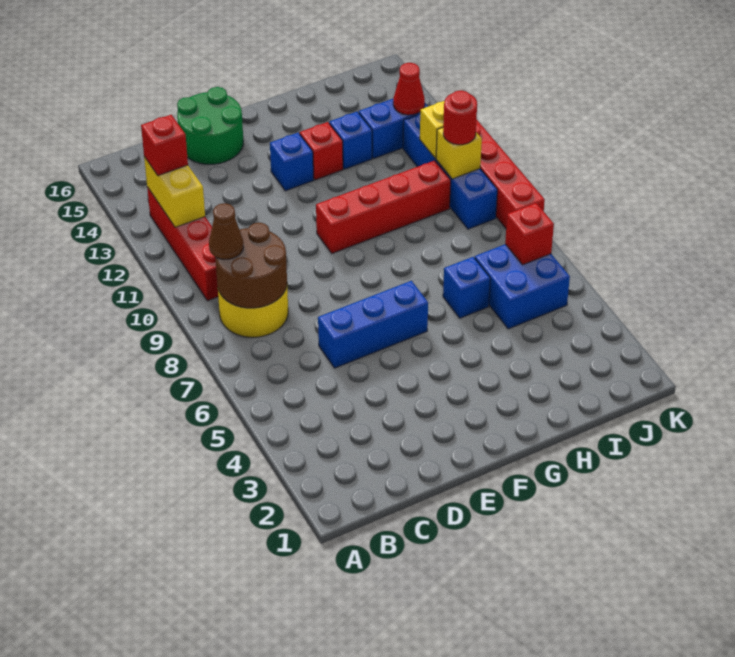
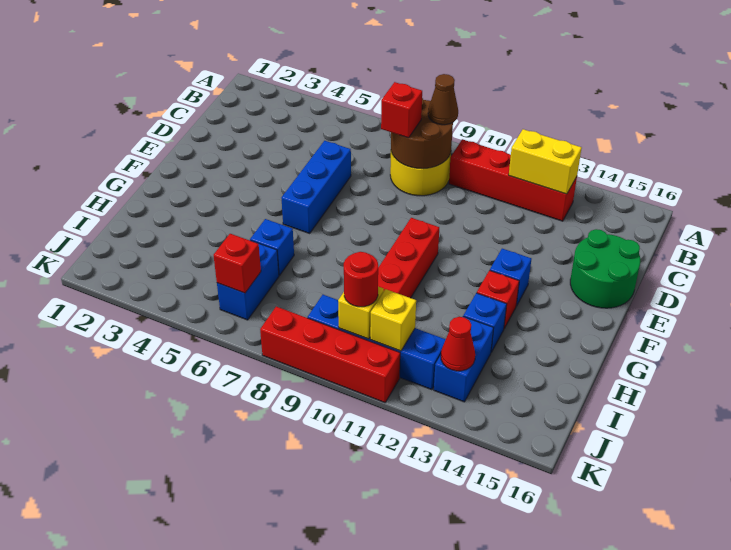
red 1x1 brick [141,115,188,176] -> red 1x1 brick moved to [381,82,422,138]
blue 2x2 brick [475,244,570,329] -> blue 1x2 brick [217,240,279,320]

